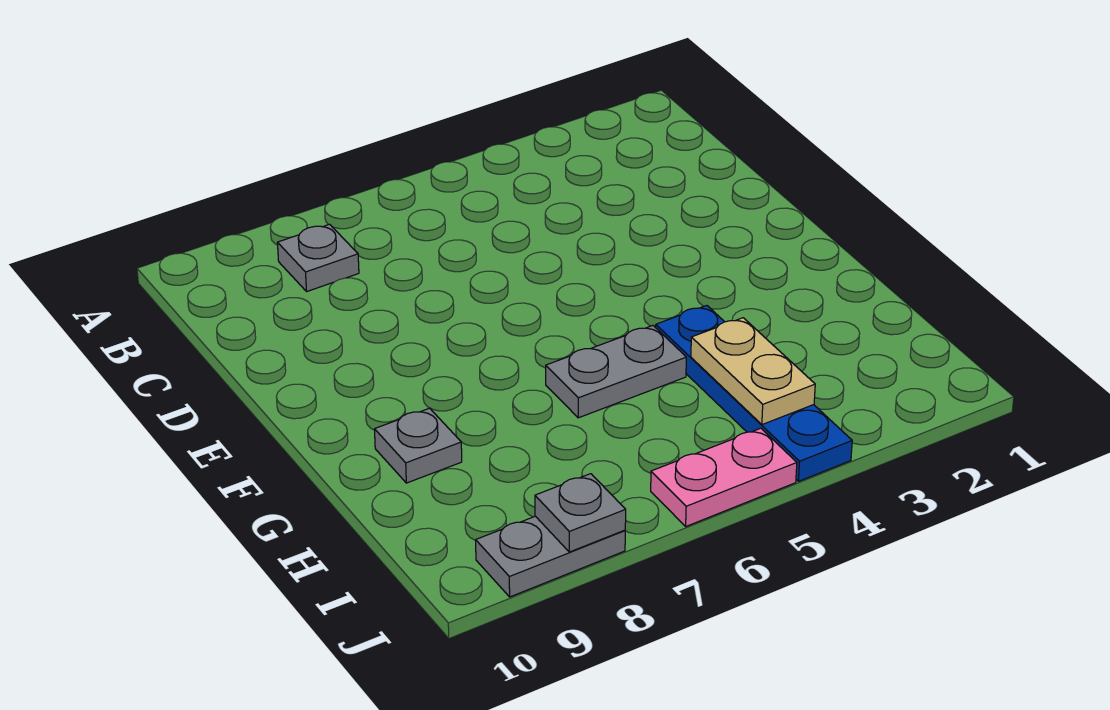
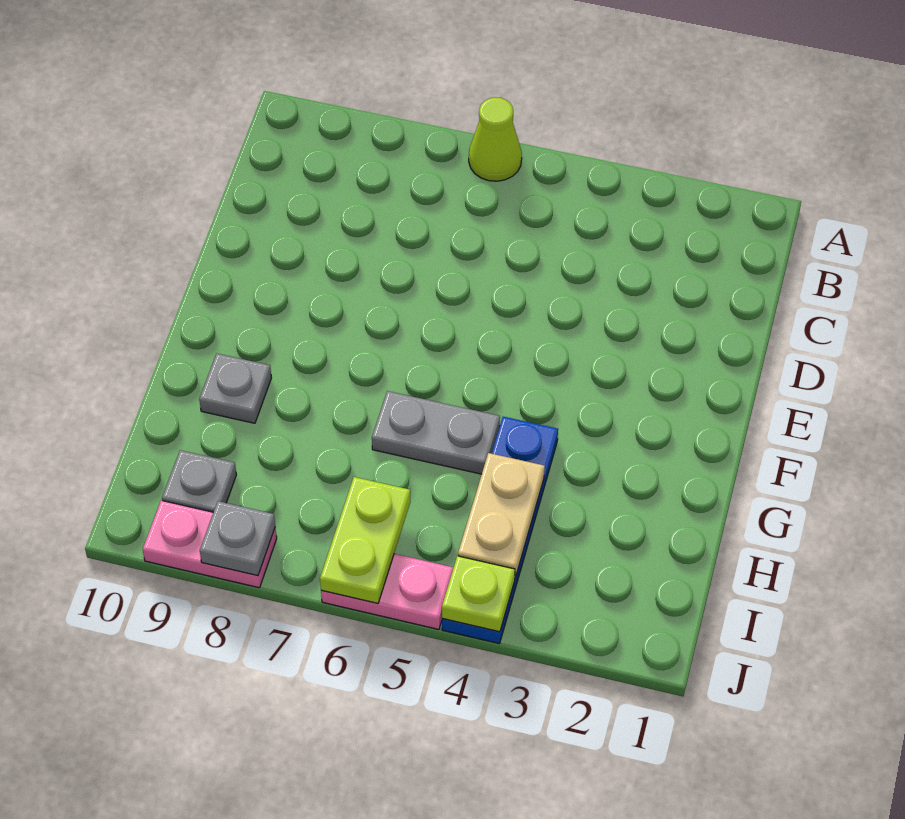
none -> lime 1x1 cone [469,97,522,181]
grey 1x1 plate [277,224,359,291] -> grey 1x1 plate moved to [162,450,236,512]
none -> lime 1x2 plate [320,477,410,603]
none -> lime 1x1 plate [442,556,515,632]
grey 1x2 plate [476,516,625,597] -> pink 1x2 plate [143,500,277,588]

